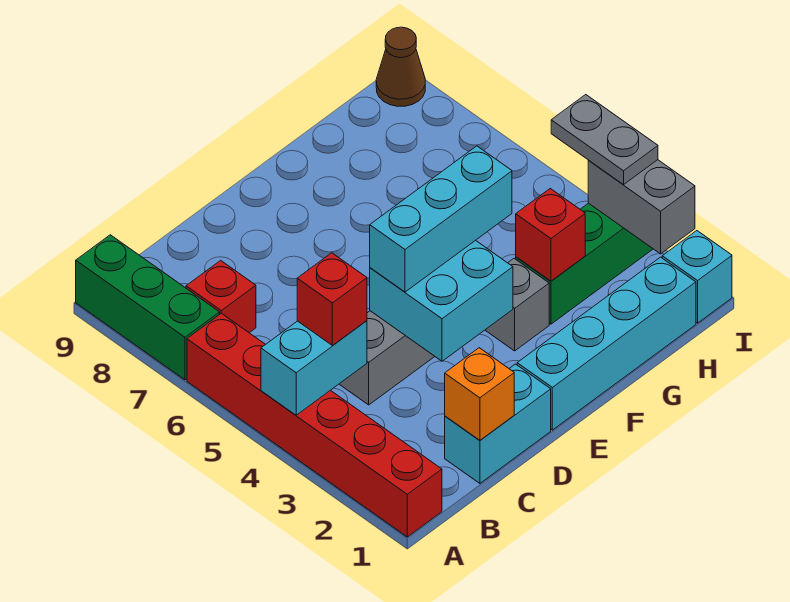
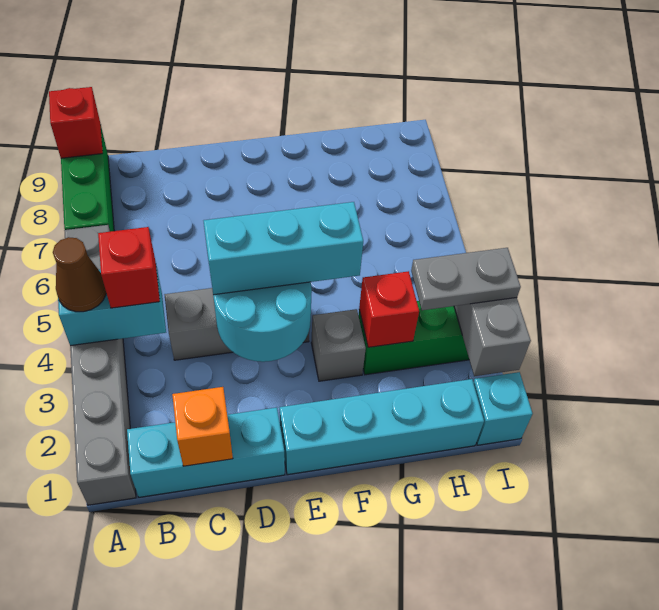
red 1x6 brick [187,313,442,537] -> grey 1x6 brick [64,225,136,505]
red 1x1 brick [186,260,256,333] -> red 1x1 brick moved to [49,87,103,158]
cyan 1x2 brick [445,364,551,483] -> cyan 1x3 brick [127,408,285,497]
cyan 2x2 brick [370,240,513,361] -> cyan 2x2 round brick [213,282,312,362]
grey 1x2 plate [551,95,658,185] -> grey 1x2 plate turned to [411,248,521,310]
brown 1x1 cone [376,27,425,106] -> brown 1x1 cone moved to [53,237,106,312]

